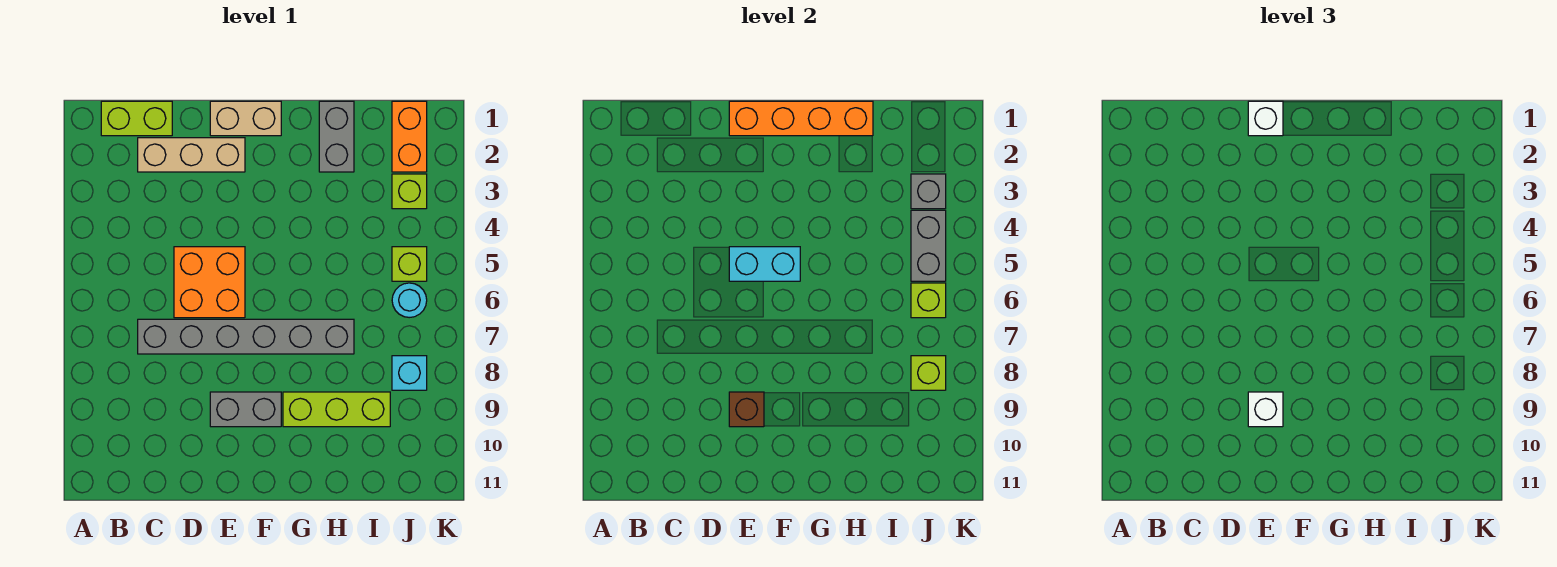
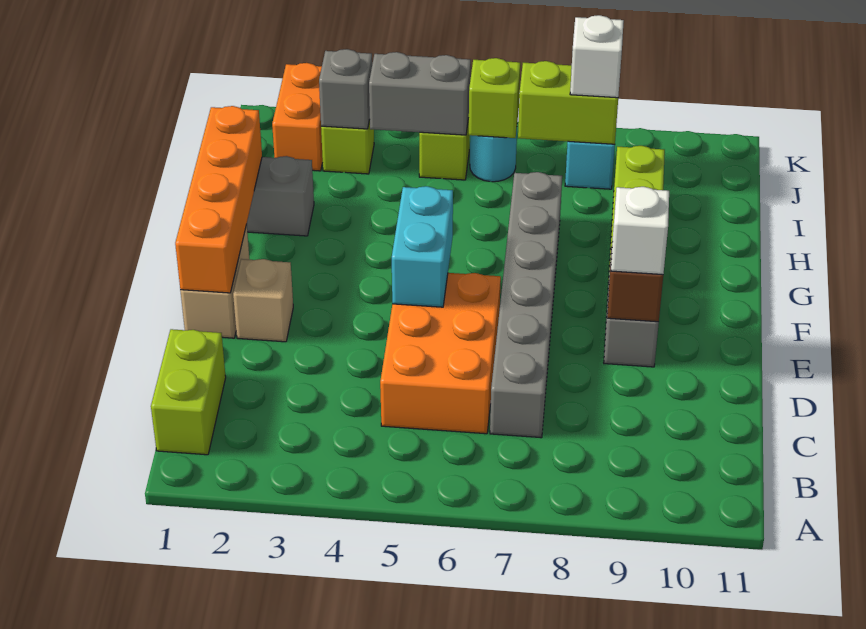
tan 1x3 brick [138,138,245,172] -> tan 1x1 brick [233,259,293,342]
orange 2x2 brick [174,247,245,318] -> orange 2x3 brick [380,273,501,434]
white 1x1 brick [1248,101,1283,136] -> white 1x1 brick moved to [570,15,624,98]
orange 1x2 brick [392,101,427,172] -> orange 1x2 brick turned to [272,63,323,171]
lime 1x1 brick [911,356,946,390] -> lime 1x2 brick [518,61,618,144]

